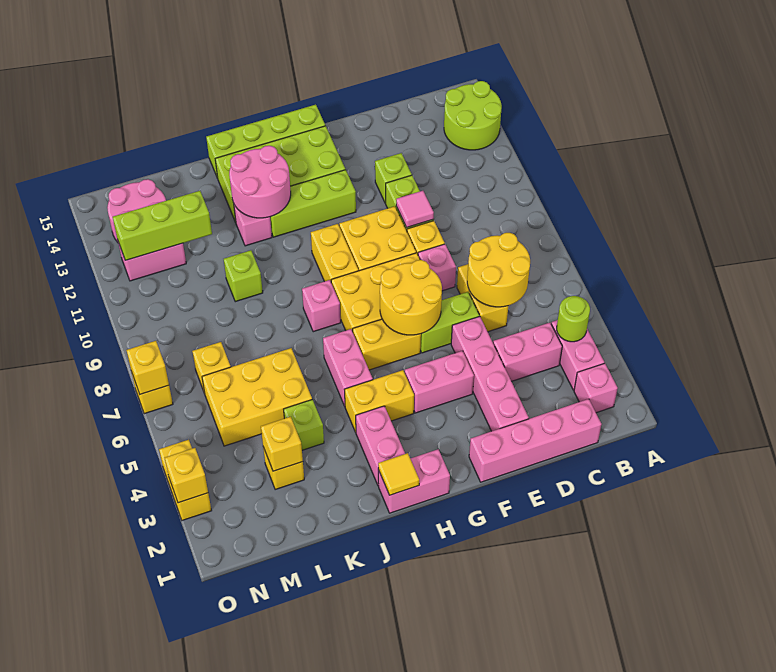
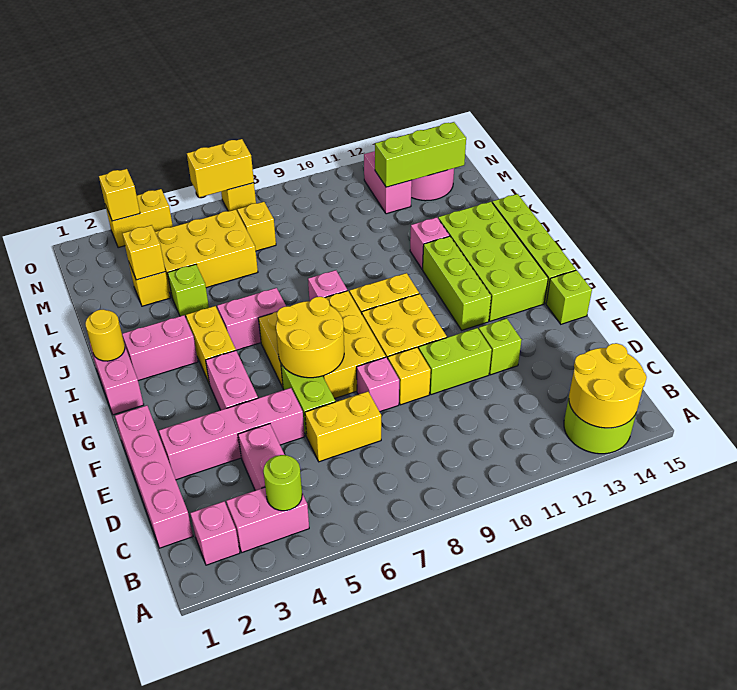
yellow 2x2 round brick [467,233,530,307] -> yellow 2x2 round brick moved to [569,343,647,428]
pink 1x1 tile [396,191,434,227] -> none
yellow 1x1 tile [378,453,419,495] -> yellow 1x1 round brick [85,309,125,361]
pink 2x2 round brick [229,146,291,218] -> none
yellow 2x3 brick [202,348,312,446] -> yellow 2x3 brick turned to [155,210,258,296]
lime 1x1 brick [224,250,263,302] -> lime 1x1 brick moved to [546,270,592,324]
lime 1x3 brick [113,191,212,260] -> lime 1x3 brick turned to [375,122,466,187]
yellow 1x1 brick [126,341,169,394] -> yellow 1x2 brick [187,139,254,197]

